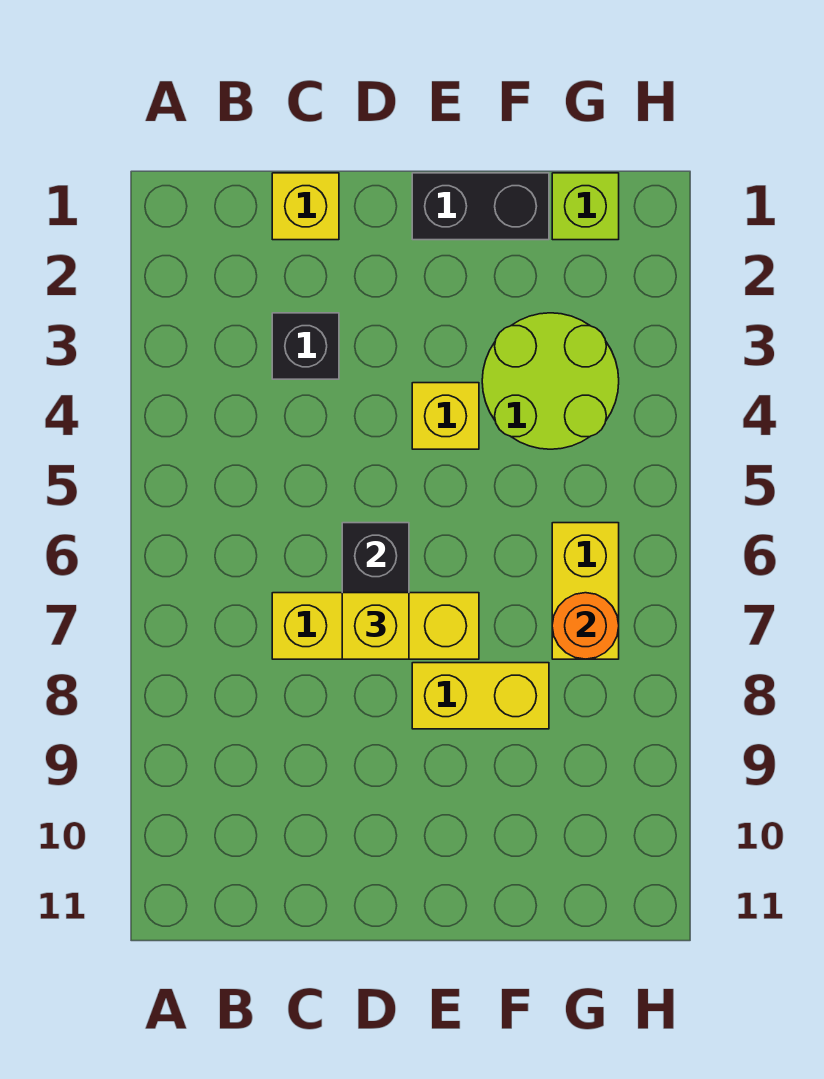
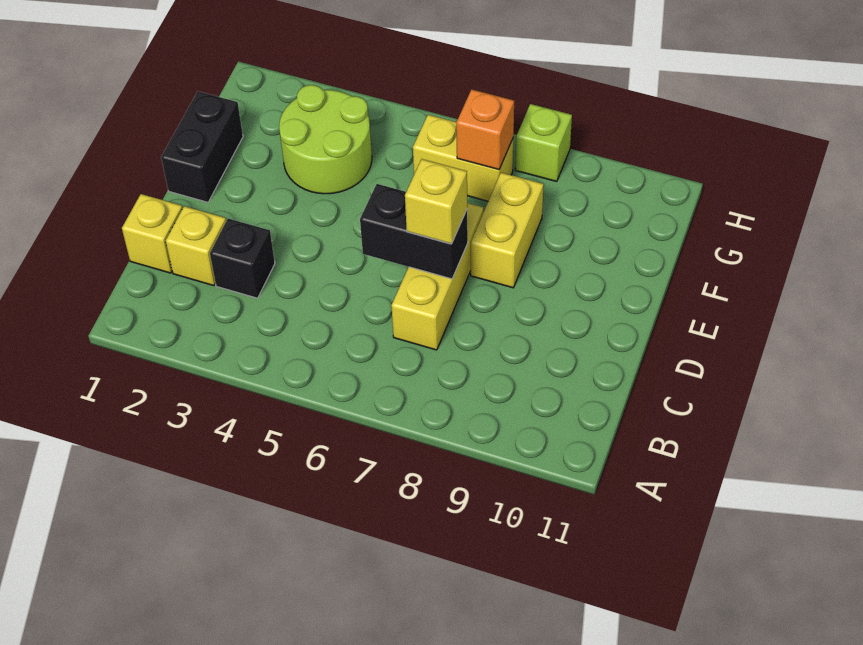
yellow 1x1 brick [412,383,479,449] -> yellow 1x1 brick moved to [166,206,226,286]
lime 1x1 brick [552,173,619,240] -> lime 1x1 brick moved to [515,104,572,182]
orange 1x1 round brick [552,593,619,659] -> orange 1x1 brick [456,89,514,170]

